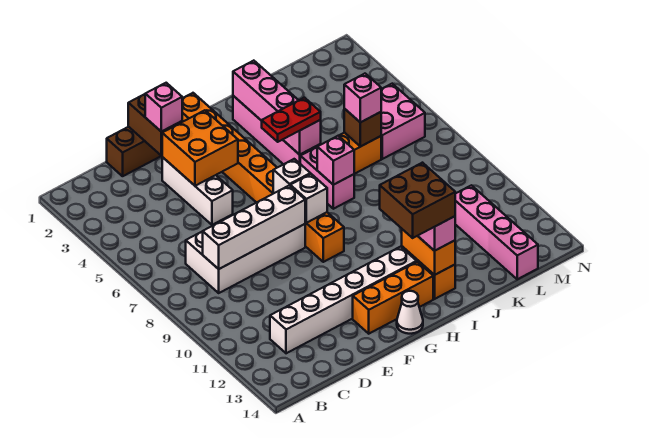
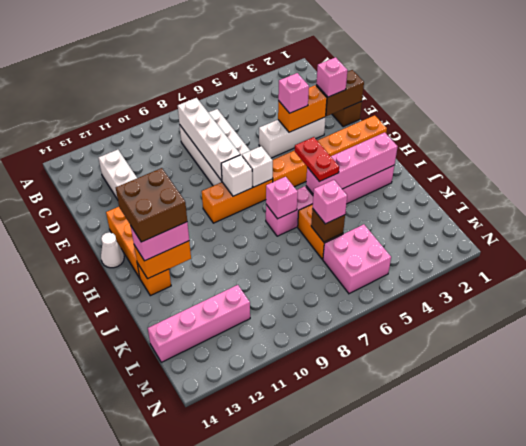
orange 2x2 brick [162,110,238,186] -> orange 1x2 brick [278,85,327,132]
none -> pink 1x1 brick [278,73,309,113]

